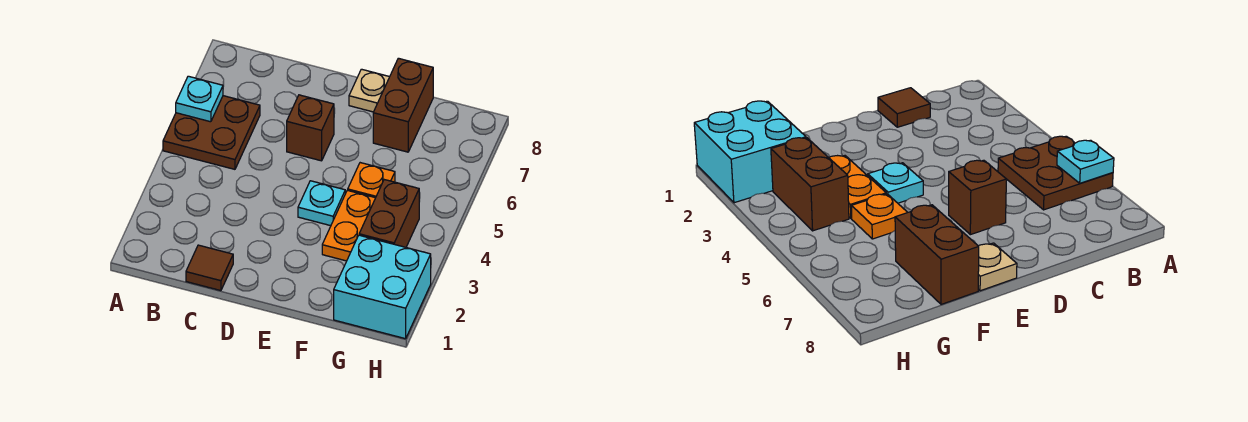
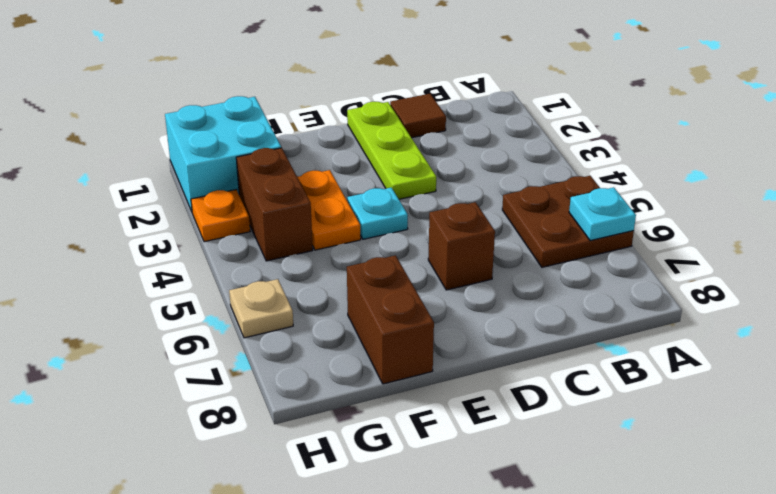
none -> lime 1x3 plate [347,102,436,199]
tan 1x1 plate [349,69,389,112] -> tan 1x1 plate moved to [229,279,293,338]
orange 1x1 plate [348,163,395,198] -> orange 1x1 plate moved to [191,190,250,242]

